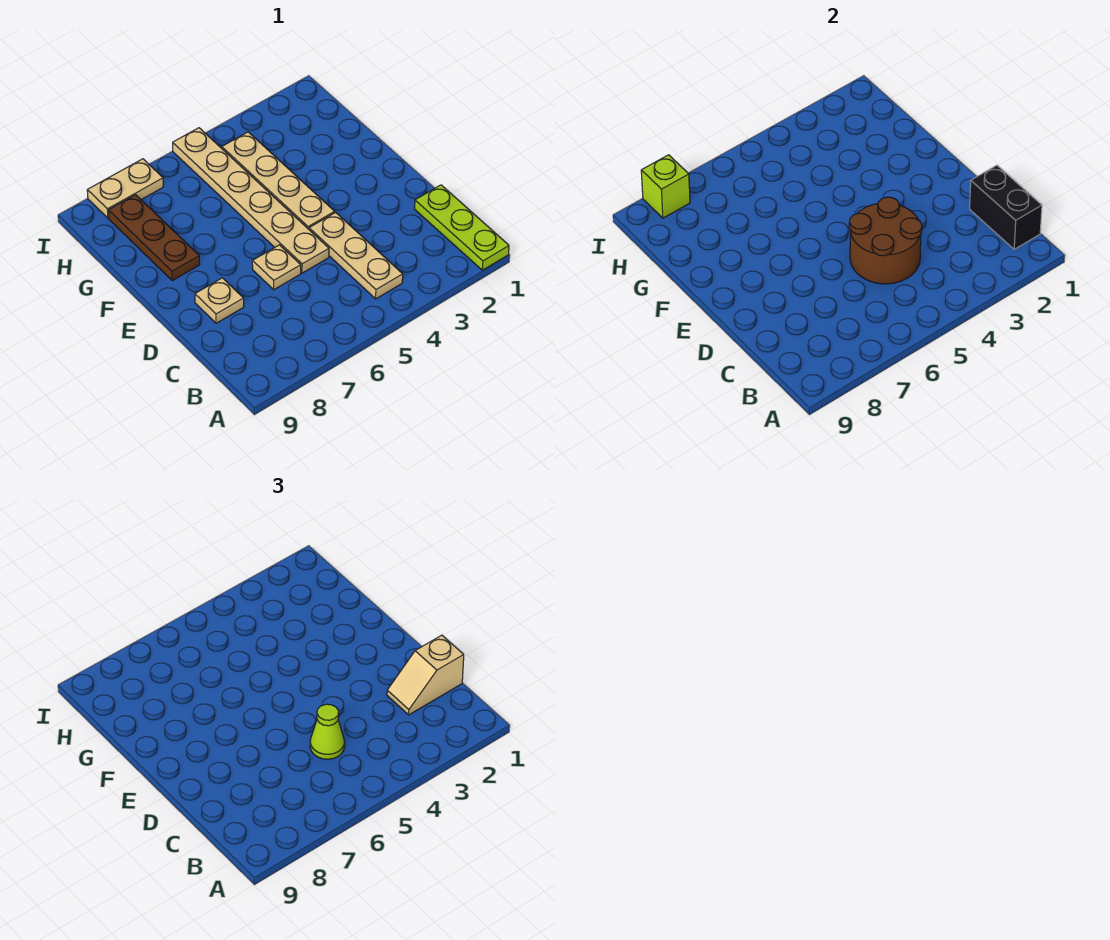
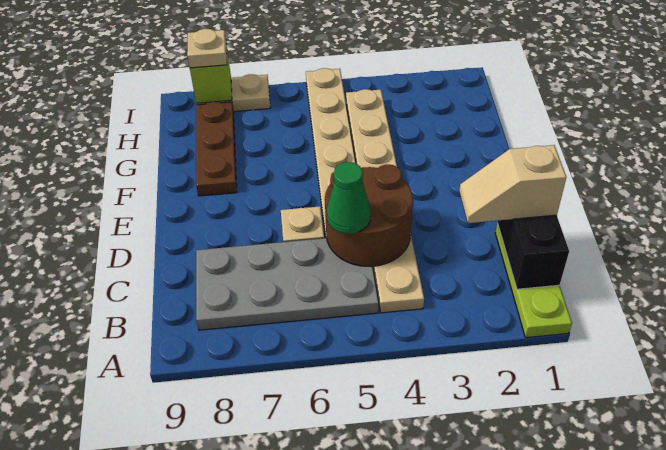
none -> grey 2x4 plate [196,238,379,330]
lime 1x1 cone [310,704,345,759] -> green 1x1 cone [327,162,371,234]
tan 1x1 plate [195,278,244,323] -> tan 1x1 plate moved to [187,29,227,68]

